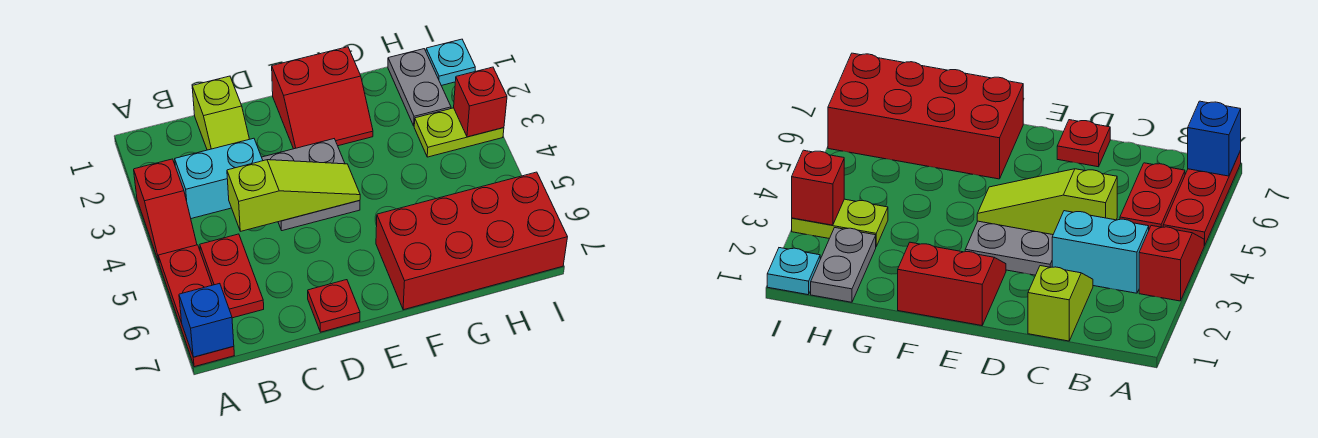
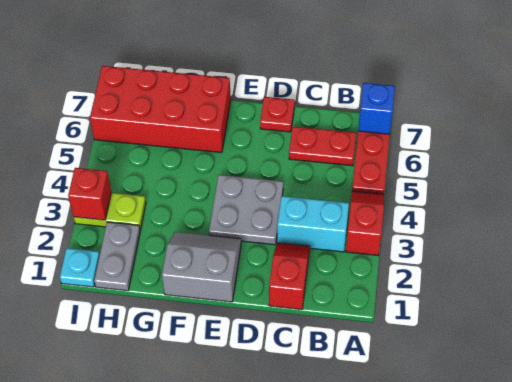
red 1x2 plate [200,234,264,318] -> red 1x2 plate turned to [289,126,356,166]
lime 1x2 slope [192,76,249,150] -> red 1x2 slope [269,243,310,310]
lime 1x3 slope [227,160,360,231] -> none
red 2x2 slope [272,47,373,149] -> grey 2x2 slope [162,232,241,302]

